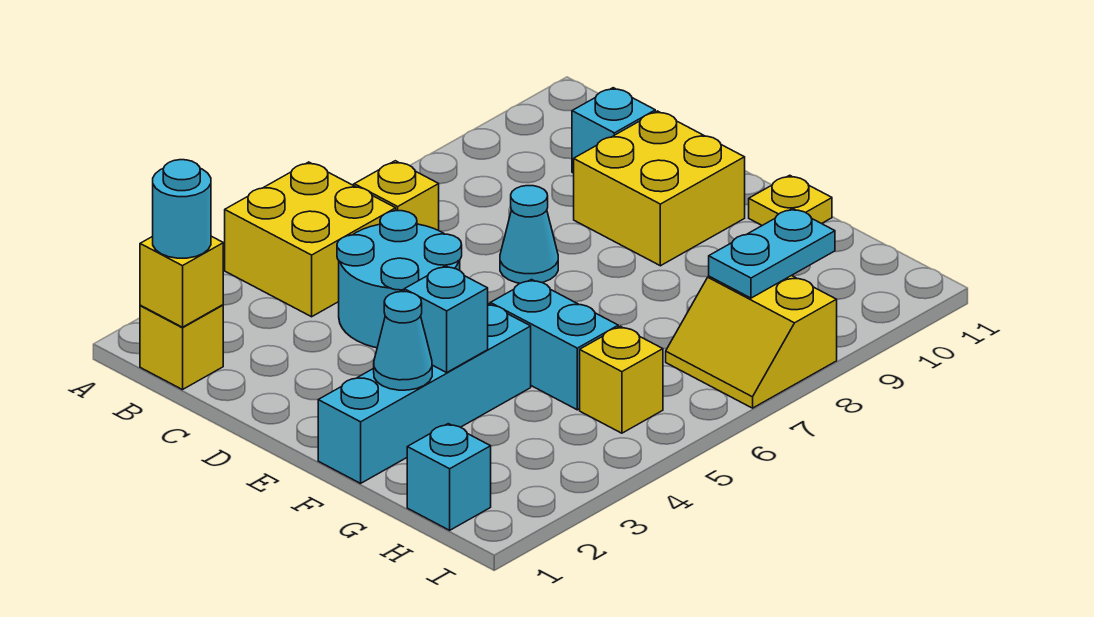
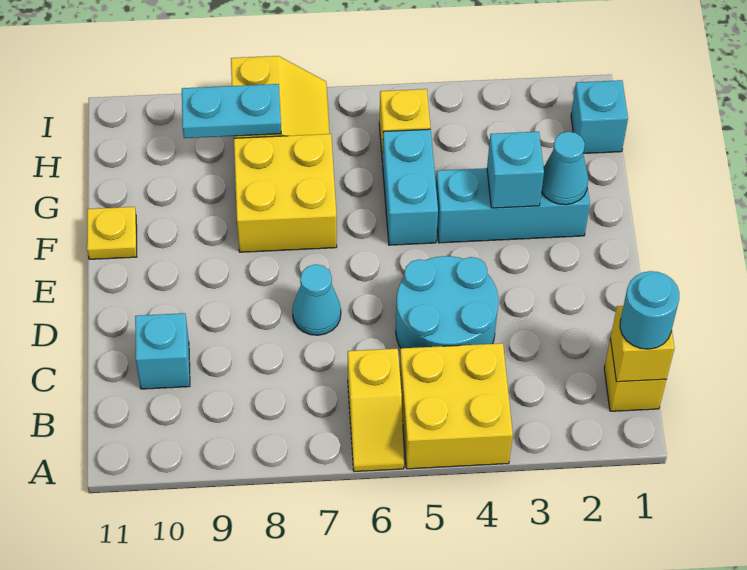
yellow 2x2 brick [574,111,745,266] -> yellow 2x2 brick moved to [234,134,337,252]
cyan 1x4 brick [318,304,531,483] -> cyan 1x3 brick [436,166,590,243]

